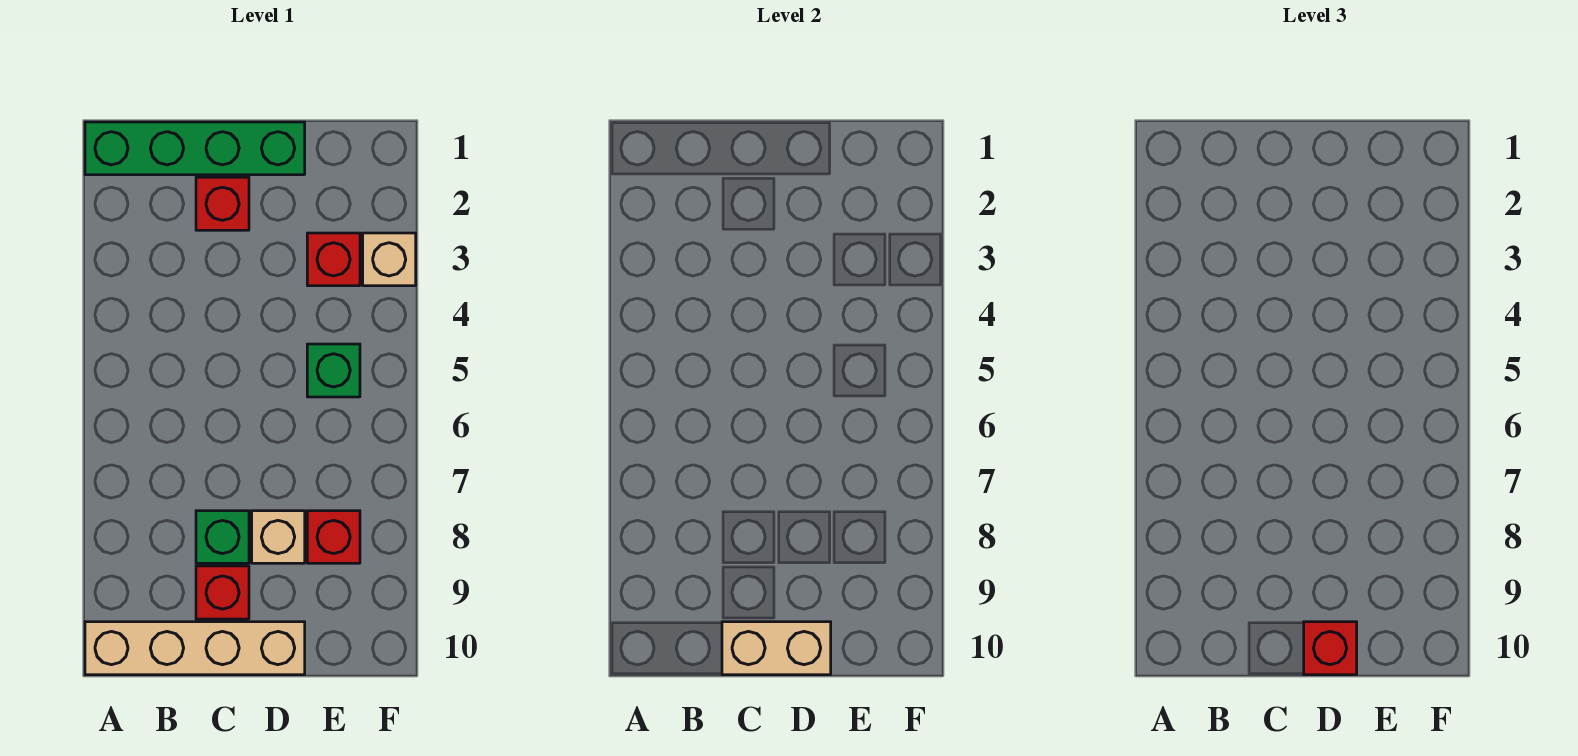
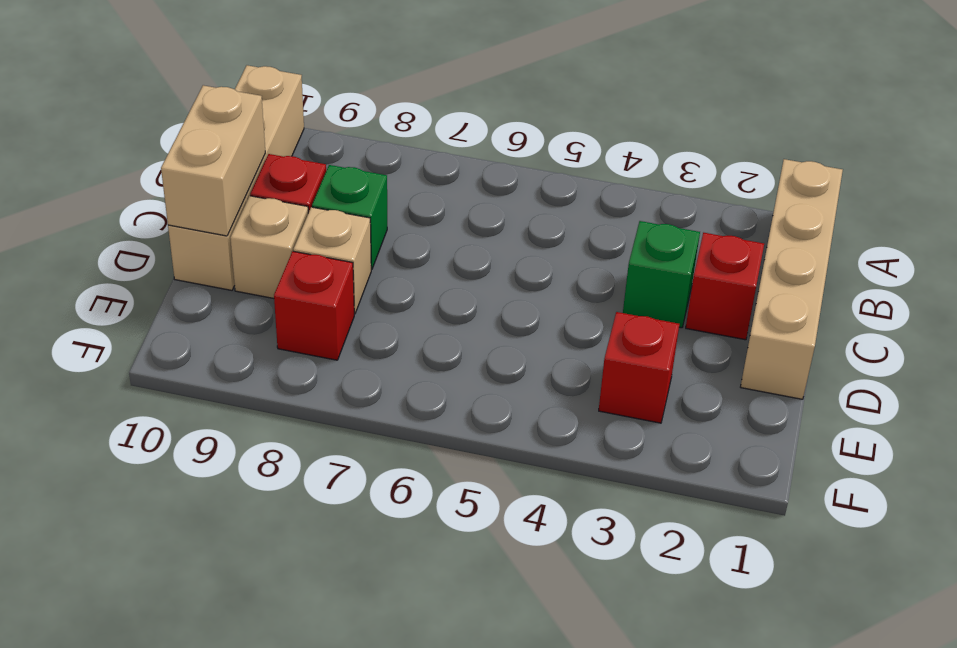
green 1x4 brick [85,122,305,175] -> tan 1x4 brick [741,159,843,399]
red 1x1 brick [1304,622,1357,675] -> none
green 1x1 brick [307,344,360,397] -> green 1x1 brick moved to [623,221,700,328]
tan 1x1 brick [363,233,416,286] -> tan 1x1 brick moved to [230,196,308,298]

